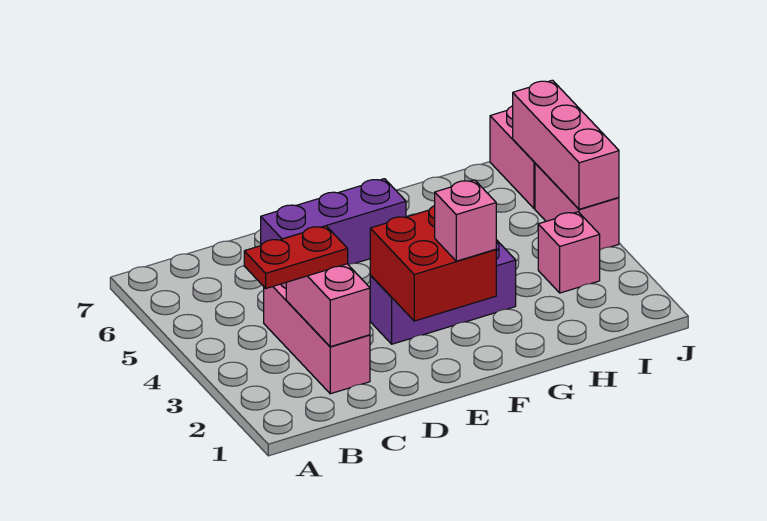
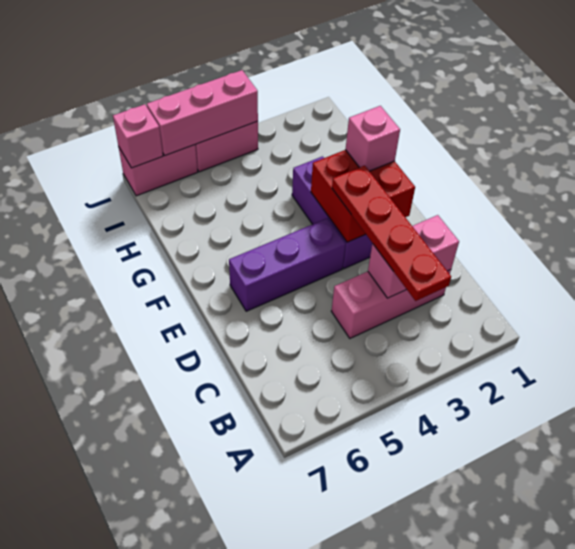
red 1x2 plate [244,226,348,288] -> red 1x4 plate [332,165,451,301]
purple 1x3 brick [261,179,406,265] -> purple 1x3 brick turned to [229,218,345,311]
pink 1x1 brick [538,212,600,293] -> pink 1x1 brick moved to [113,104,163,168]

